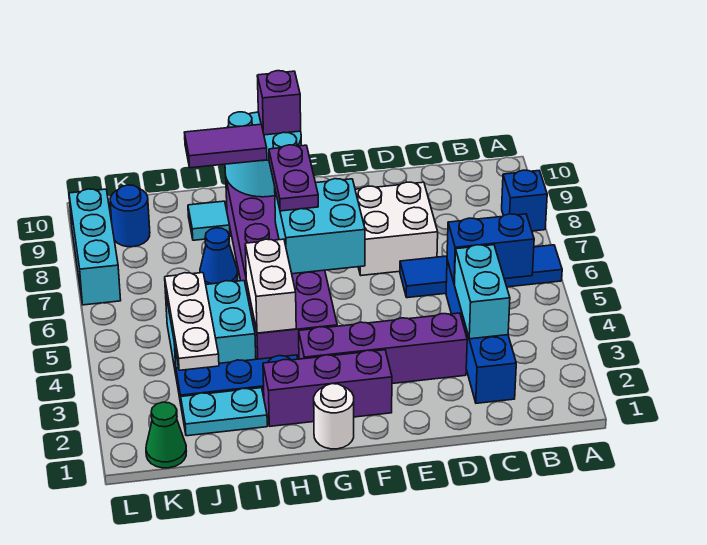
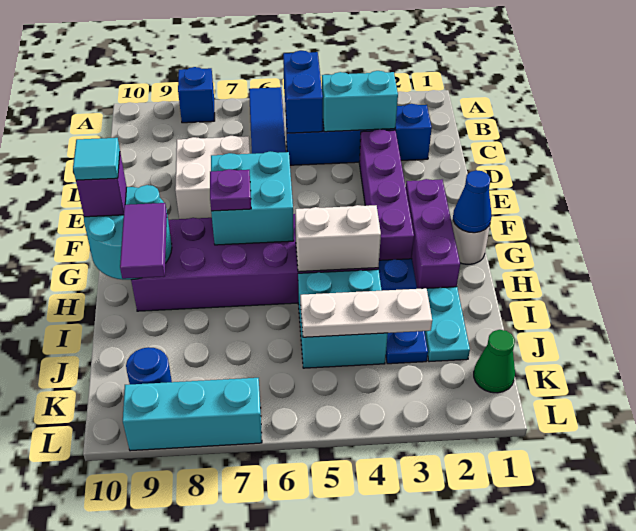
purple 1x2 plate [269,145,318,211] -> purple 1x1 plate [210,169,251,211]
blue 1x1 cone [200,228,238,284] -> blue 1x1 cone moved to [453,170,492,233]
cyan 1x1 tile [188,201,230,240] -> cyan 1x1 tile moved to [73,138,120,180]

